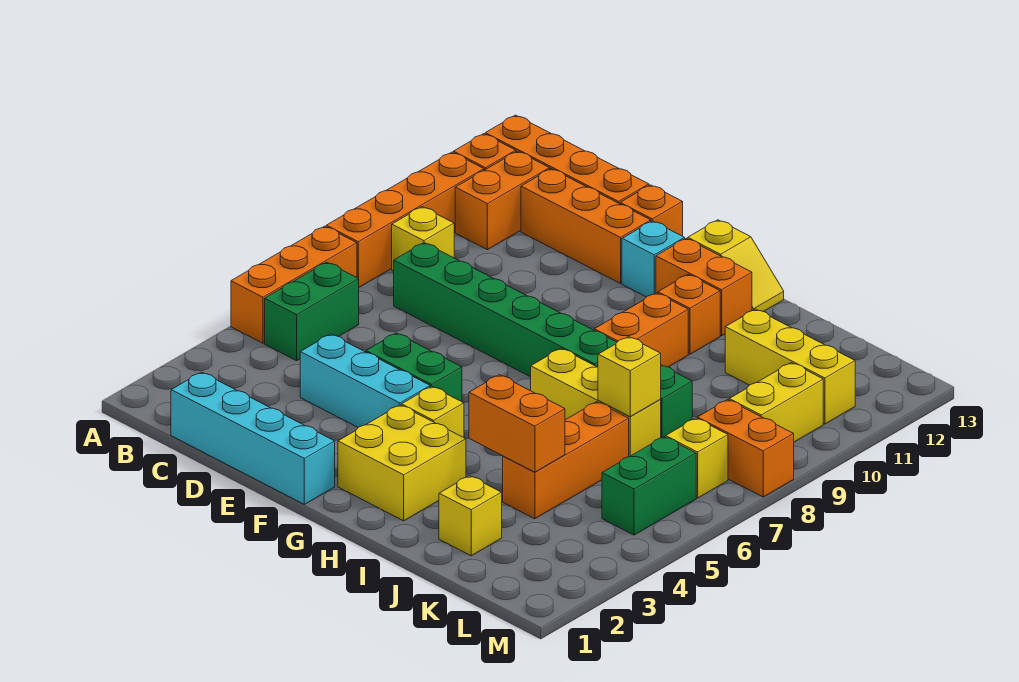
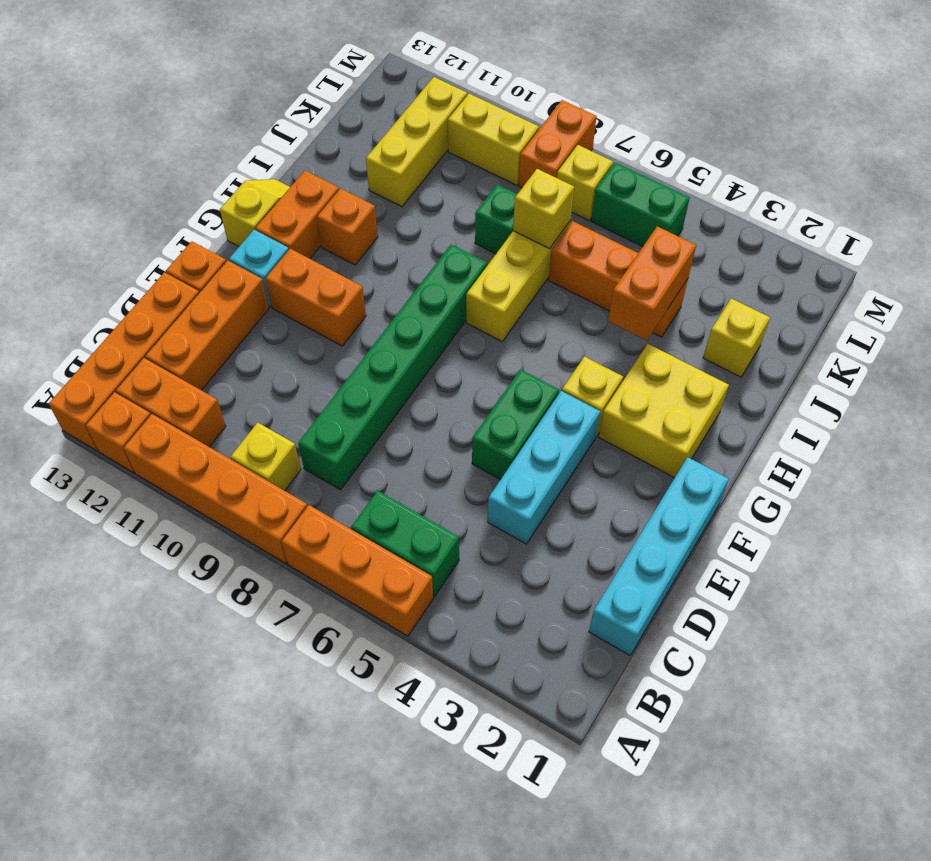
orange 1x2 brick [594,293,688,367] -> orange 1x2 brick moved to [265,249,366,346]

